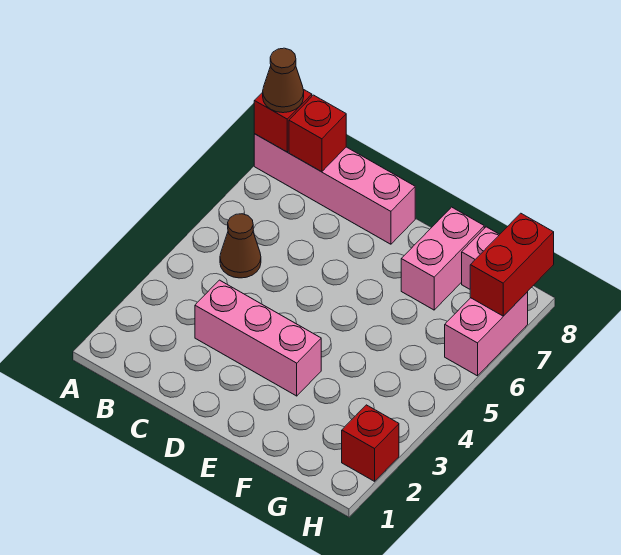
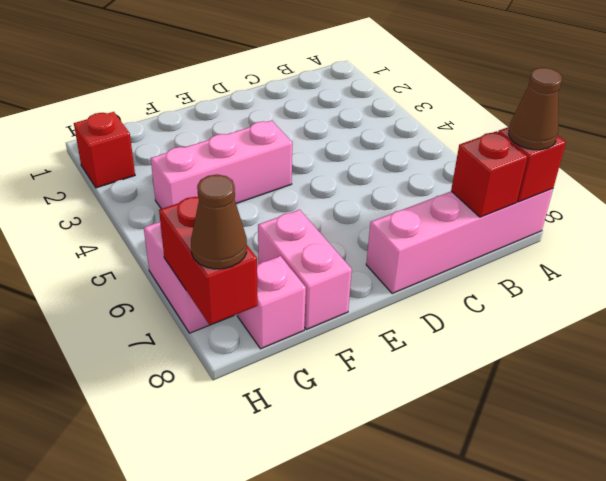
brown 1x1 cone [220,214,261,278] -> brown 1x1 cone moved to [191,175,247,269]
pink 1x3 brick [195,280,321,396] -> pink 1x3 brick moved to [151,121,292,209]

